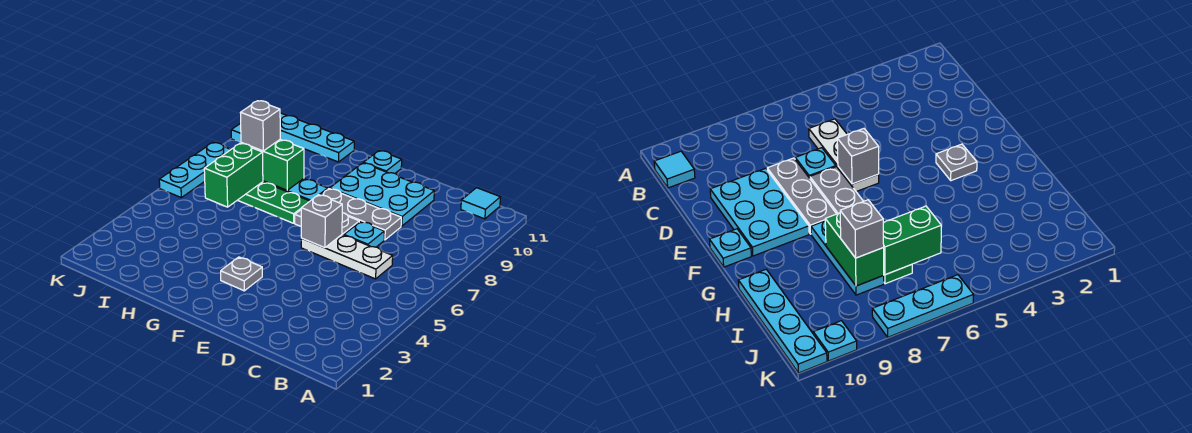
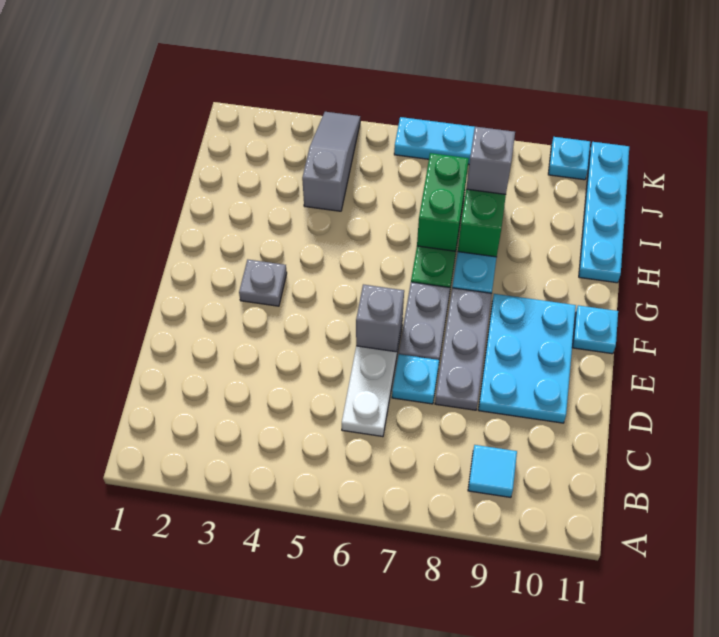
cyan 1x1 tile [461,188,500,219] -> cyan 1x1 tile moved to [468,445,517,497]
none -> grey 1x3 slope [302,112,360,211]
green 1x2 brick [204,143,263,207] -> green 1x2 brick turned to [417,153,469,251]

